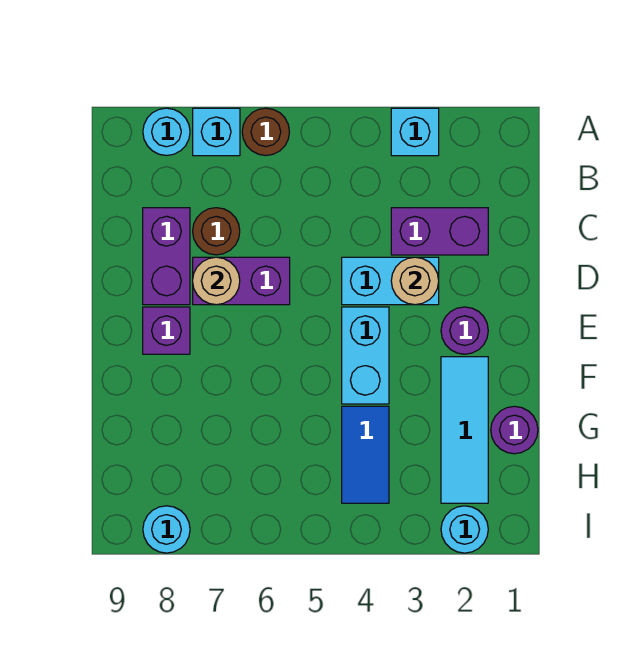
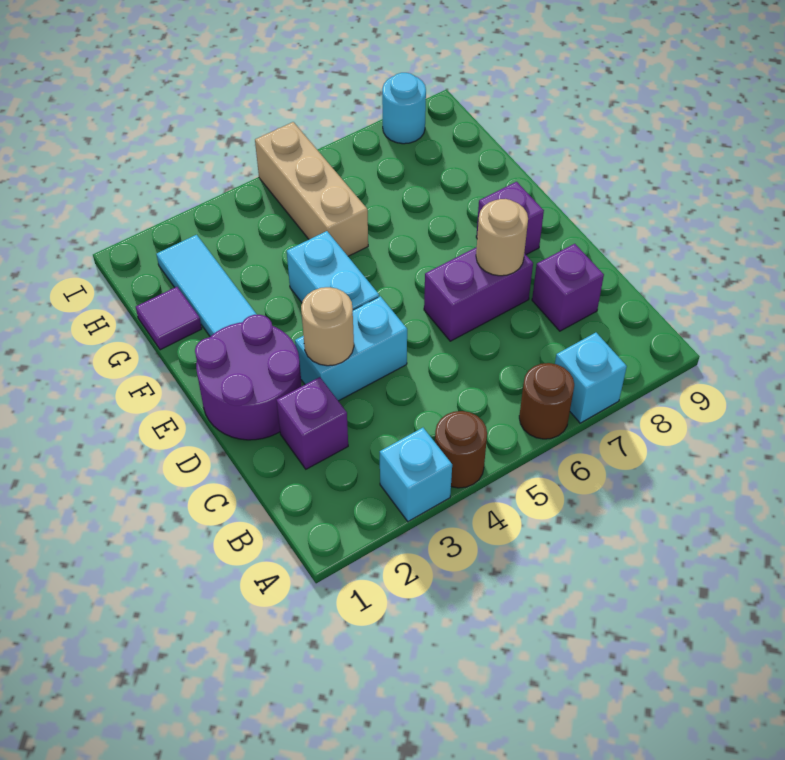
cyan 1x1 round brick [143,108,190,155] -> none
purple 1x2 brick [391,208,488,255] -> purple 1x1 brick [276,377,348,469]
brown 1x1 round brick [193,208,240,255] -> brown 1x1 round brick moved to [435,411,487,488]
purple 1x2 brick [143,208,190,305] -> purple 1x1 brick [532,244,604,331]
purple 1x1 round brick [441,307,488,354] -> purple 2x2 round brick [195,315,302,440]
purple 1x1 round brick [491,406,538,454] -> purple 1x1 tile [136,287,202,350]
blue 1x2 tile [342,406,389,503] -> none
none -> tan 1x3 brick [255,122,368,256]
cyan 1x1 round brick [441,506,488,553] -> none

